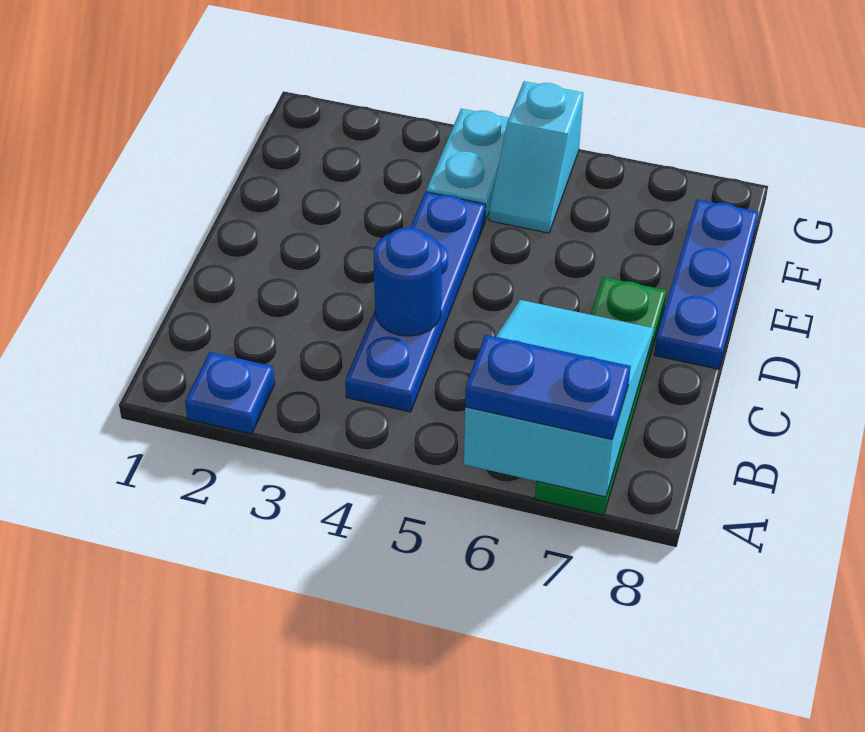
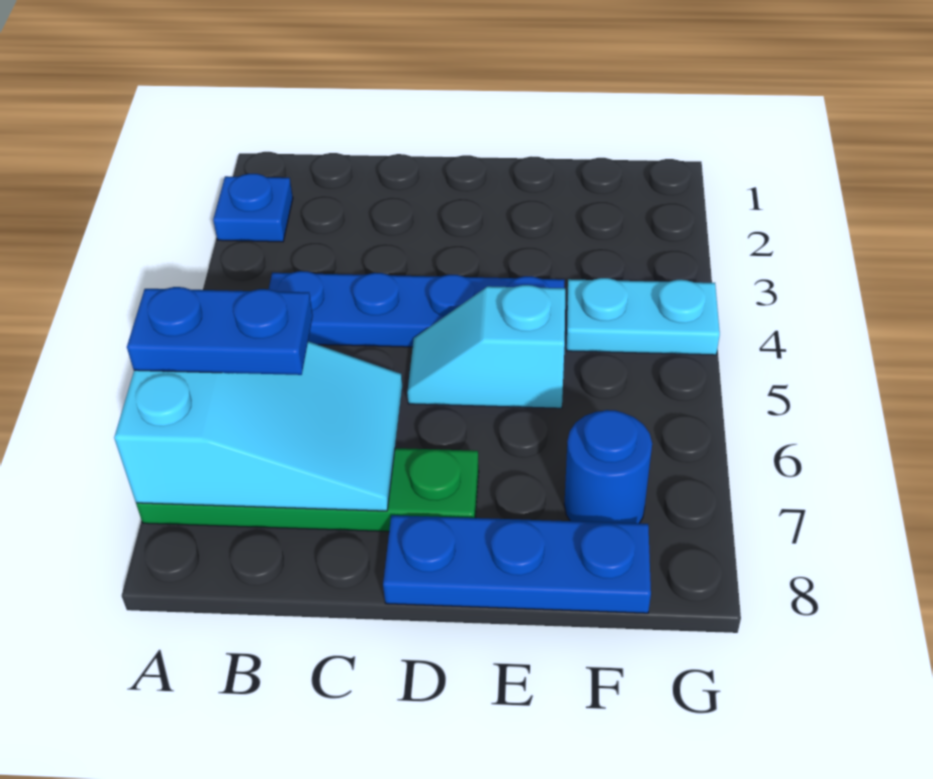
blue 1x2 plate [465,335,631,439] -> blue 1x2 plate turned to [127,287,313,375]
blue 1x1 round brick [373,227,442,336] -> blue 1x1 round brick moved to [564,410,652,523]
cyan 1x2 slope [489,81,583,233] -> cyan 1x2 slope moved to [407,285,565,408]

